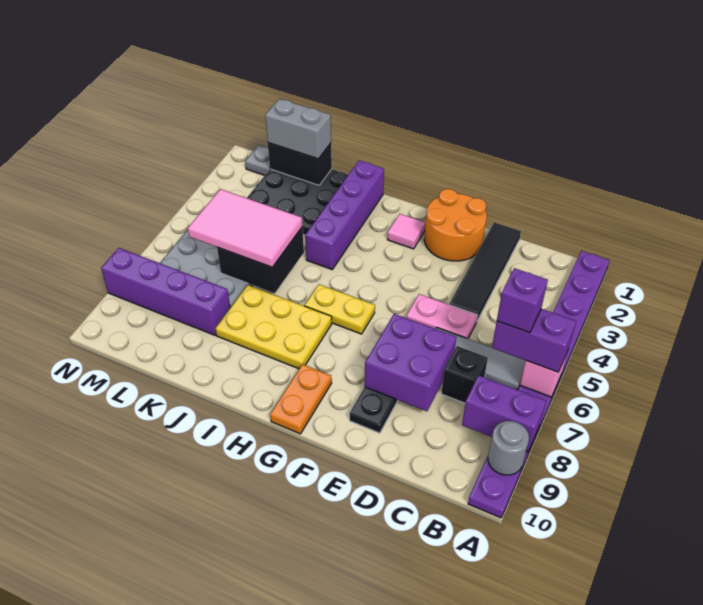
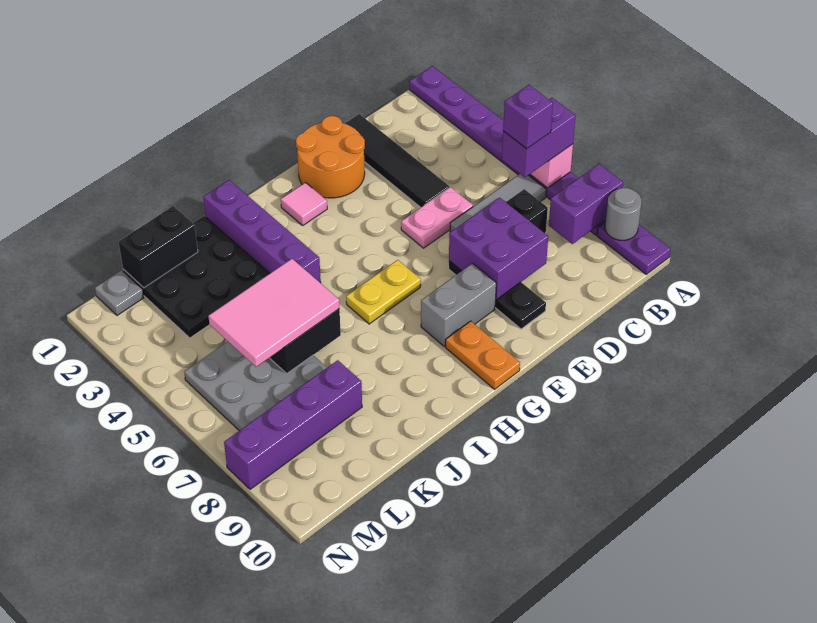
yellow 2x3 plate [215,285,332,369] -> none
grey 1x2 brick [265,99,331,159] -> grey 1x2 brick moved to [421,263,496,346]

